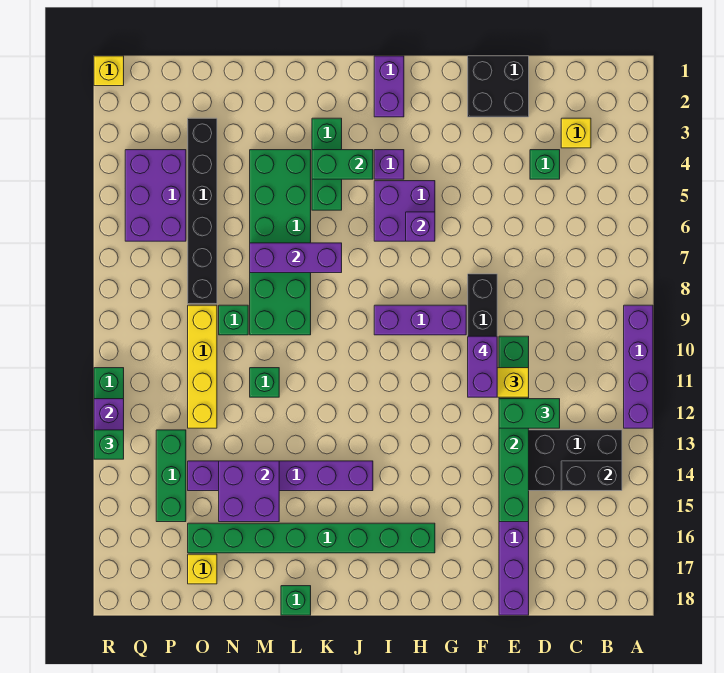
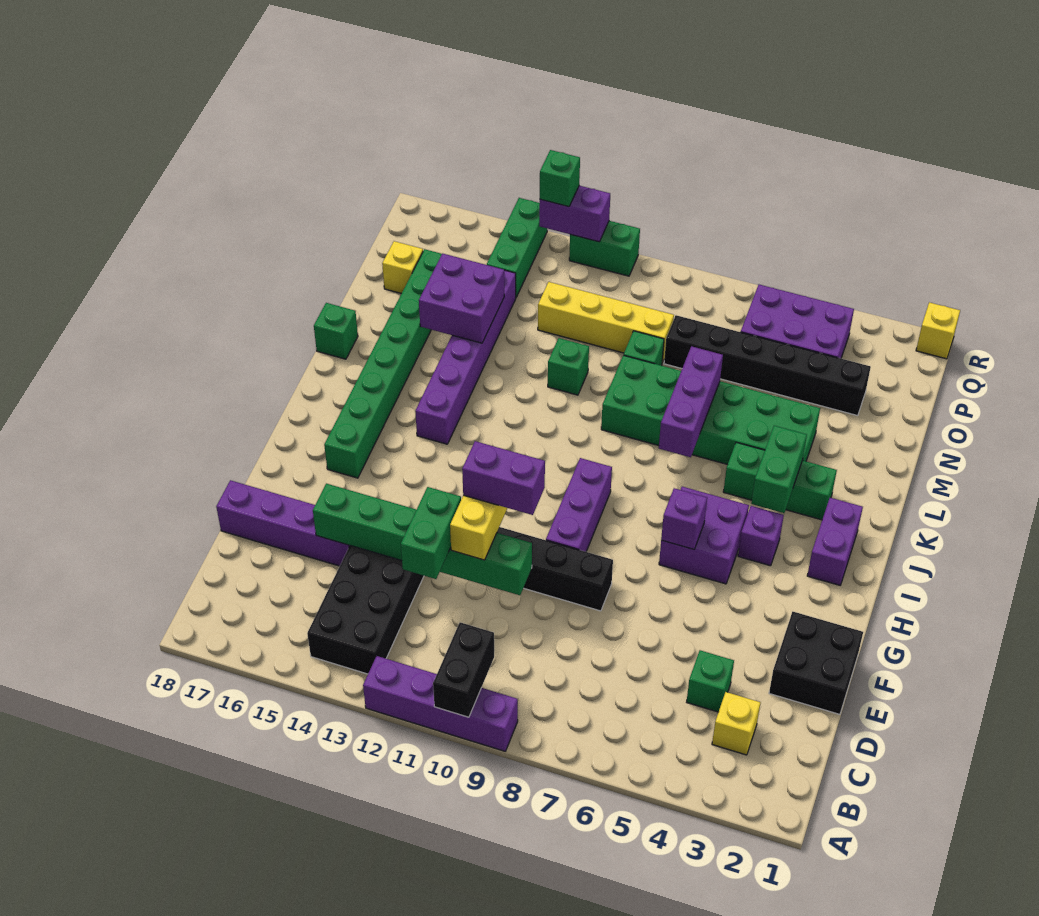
black 1x2 brick [561,461,622,491] -> black 1x2 brick moved to [433,622,494,717]
purple 1x2 brick [374,56,404,117] -> purple 1x2 brick turned to [807,498,863,585]
green 1x3 brick [156,430,186,522] -> green 1x3 brick turned to [487,198,547,297]

